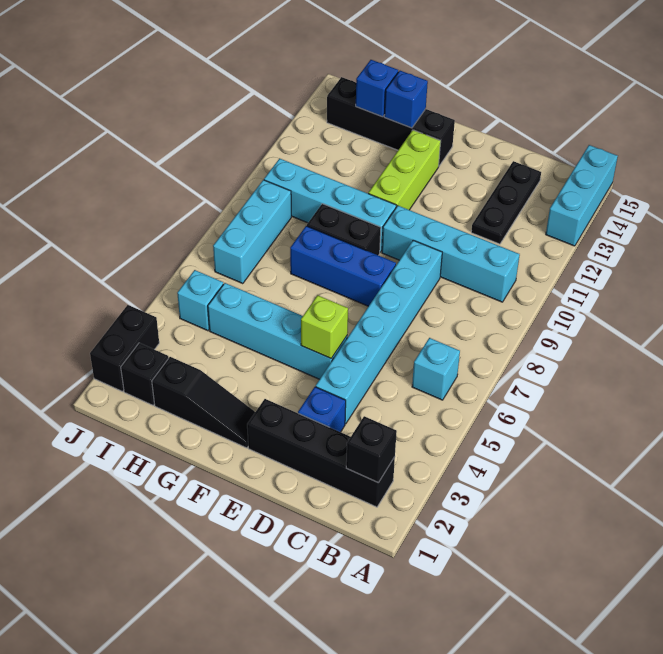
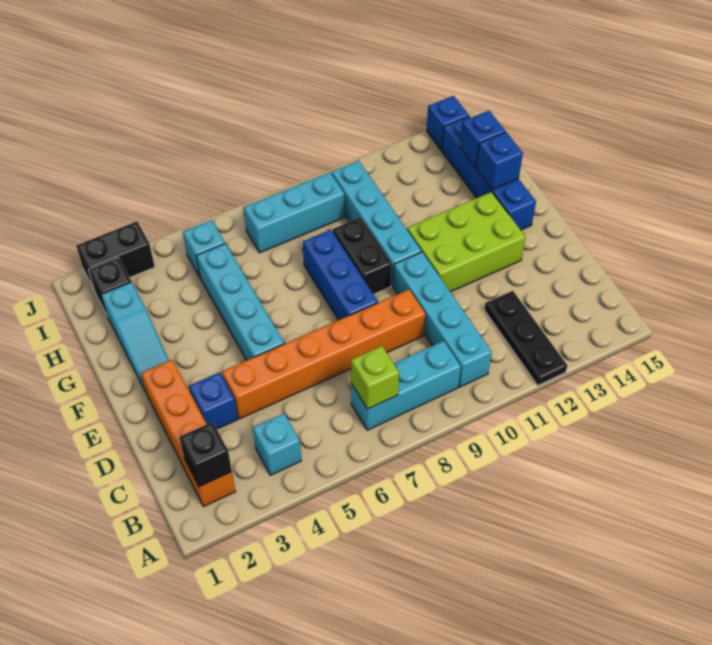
cyan 1x3 brick [546,145,618,246] -> cyan 1x3 brick moved to [351,341,461,430]
black 1x4 brick [247,399,395,507] -> orange 1x4 brick [141,360,236,507]
cyan 1x1 brick [412,338,460,400] -> cyan 1x1 brick moved to [253,413,302,475]
black 1x3 plate [471,161,541,244] -> black 1x3 plate turned to [484,291,567,385]
cyan 1x6 brick [316,240,442,424] -> orange 1x6 brick [222,290,425,419]
lime 1x1 brick [301,295,348,358] -> lime 1x1 brick moved to [351,346,399,409]
black 1x3 slope [152,357,255,448] -> cyan 1x3 slope [101,282,169,392]
lime 1x3 brick [368,130,441,210] -> lime 2x3 brick [407,192,526,292]
black 1x4 brick [327,77,455,166] -> blue 1x4 brick [442,116,536,230]
none -> blue 1x1 brick [426,96,469,150]

